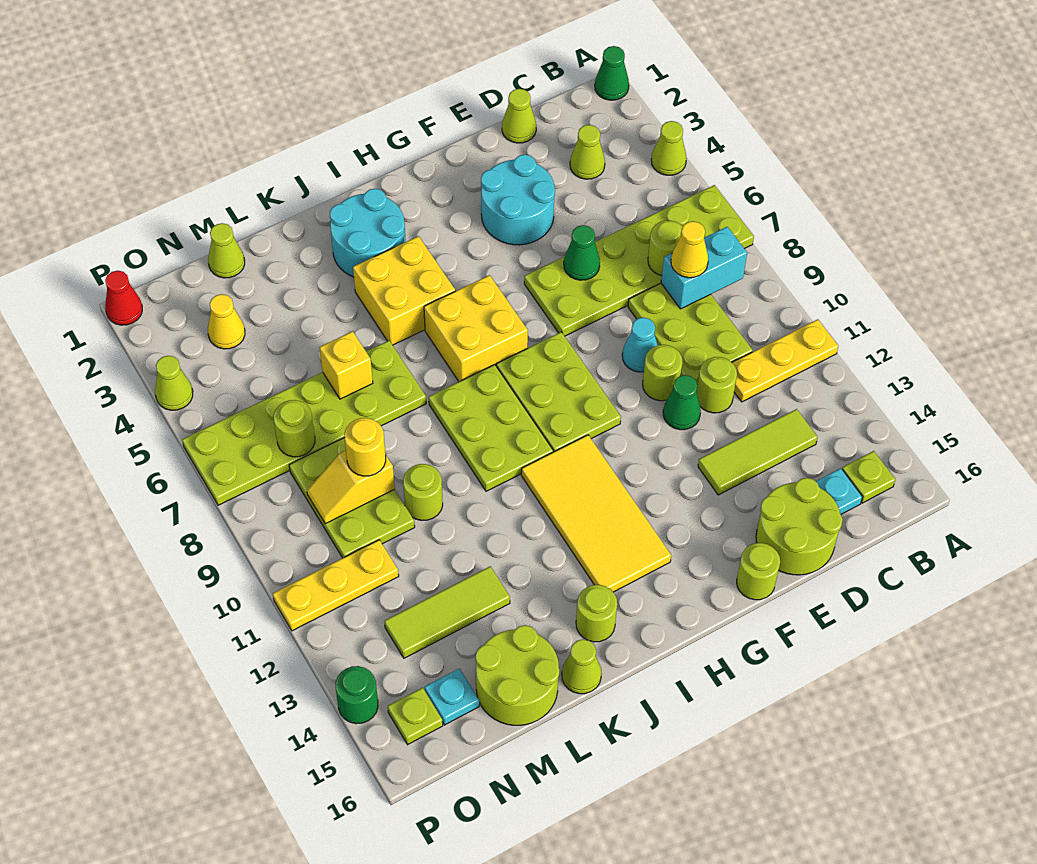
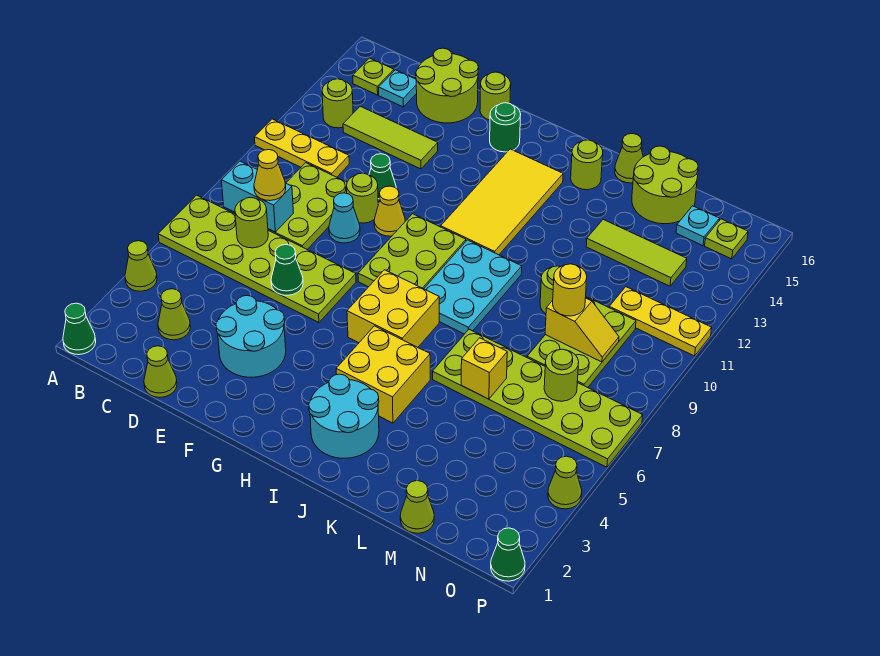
lime 1x1 round brick [697,357,737,413] -> lime 1x1 round brick moved to [322,79,353,128]
lime 2x3 plate [429,364,553,491] -> cyan 2x3 plate [424,240,522,334]
yellow 1x1 cone [208,294,245,349] -> yellow 1x1 cone moved to [374,186,405,236]
red 1x1 cone [105,271,142,325] -> green 1x1 cone [491,528,525,581]
green 1x1 round brick [335,666,378,724] -> green 1x1 round brick moved to [490,103,521,152]

